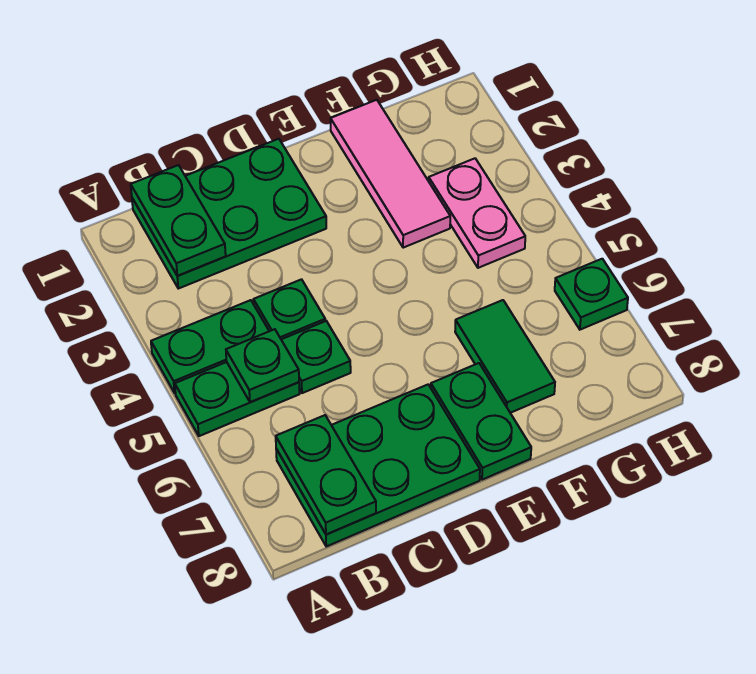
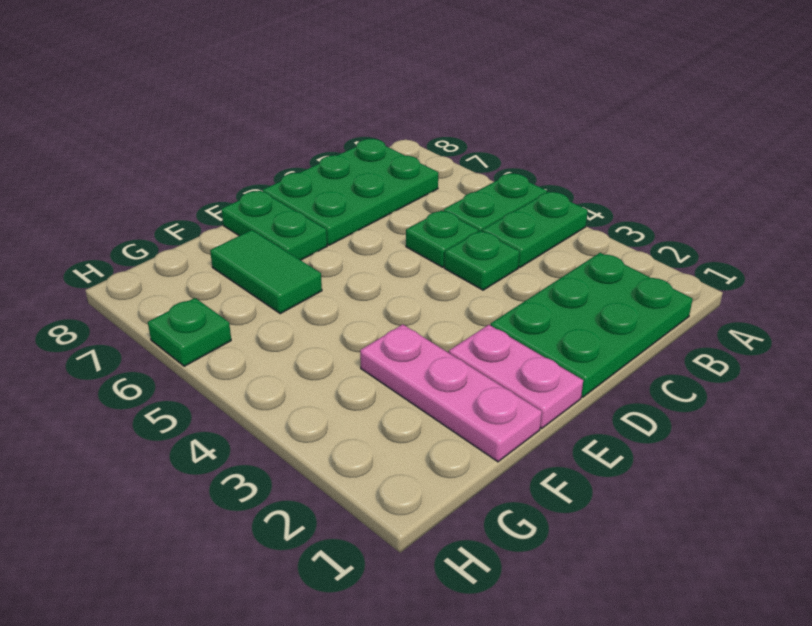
green 1x2 plate [131,165,226,276] -> none
green 1x1 plate [226,329,299,402] -> none
green 1x2 plate [276,415,376,535] -> none
pink 1x3 tile [331,100,450,248] -> pink 1x3 plate [360,324,542,462]
pink 1x2 plate [429,158,525,268] -> pink 1x2 plate moved to [449,325,583,428]

